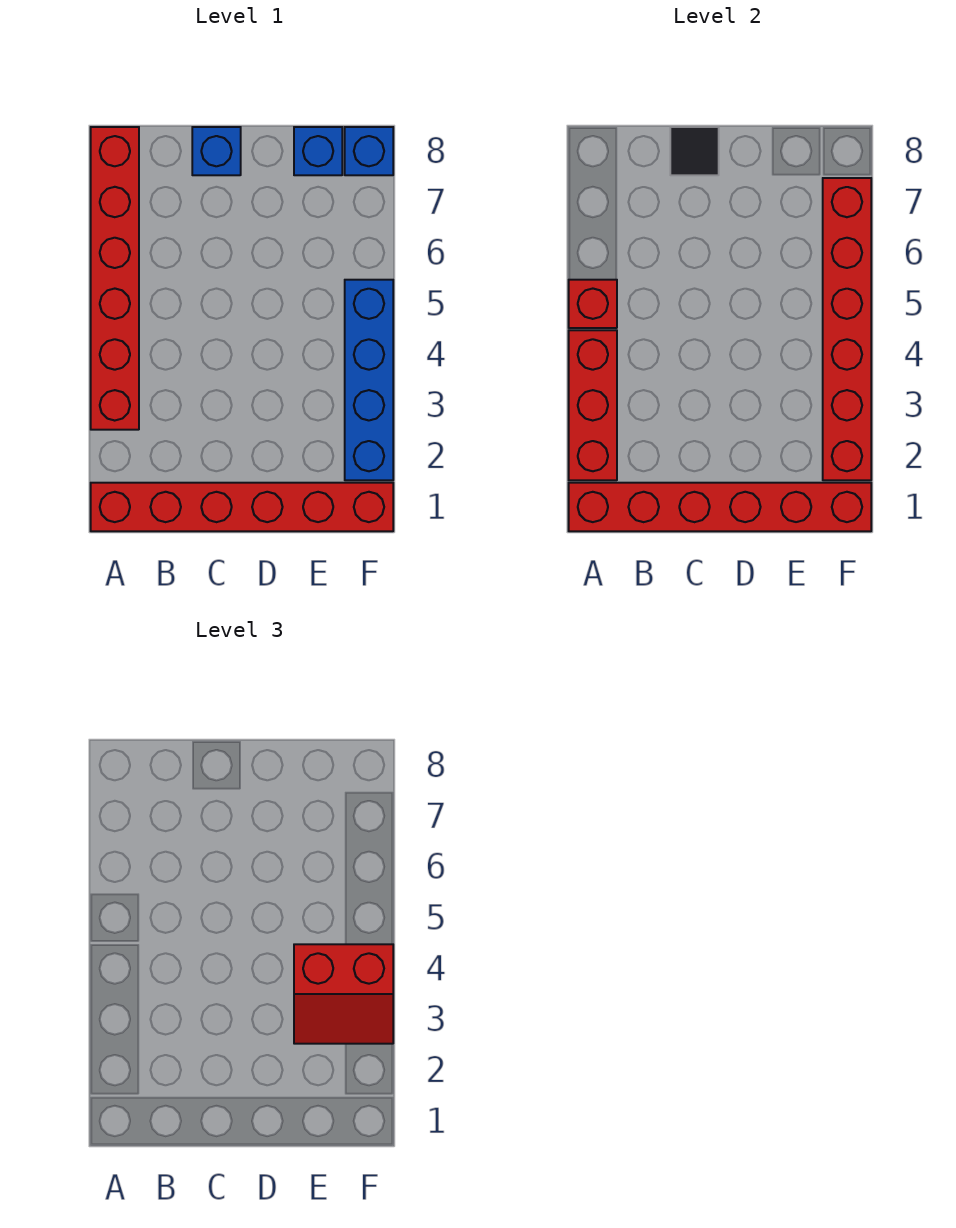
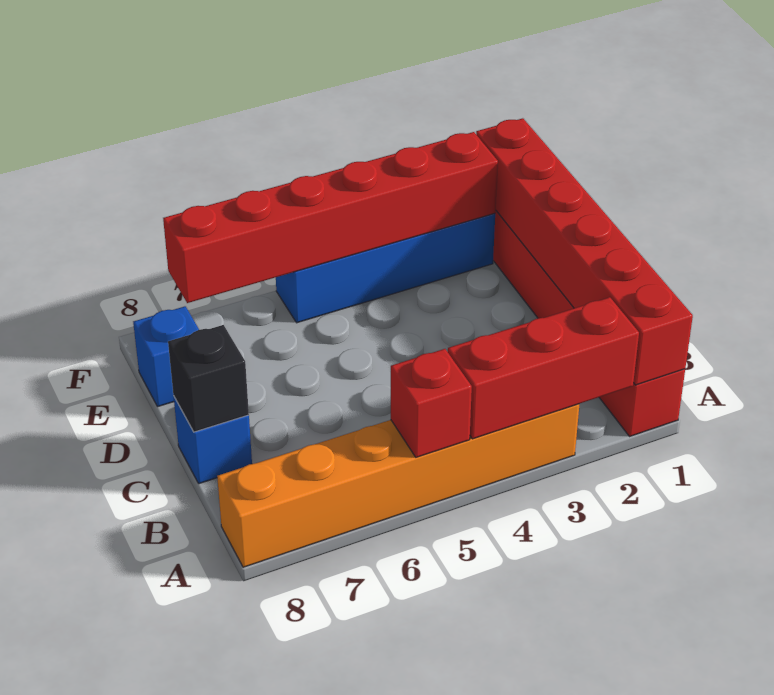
red 1x6 brick [91,127,139,430] -> orange 1x6 brick [217,404,579,567]
black 1x1 tile [670,127,719,175] -> black 1x1 brick [168,325,249,432]
red 2x2 slope [294,944,393,1044] -> none
blue 1x1 brick [345,127,393,175] -> none

